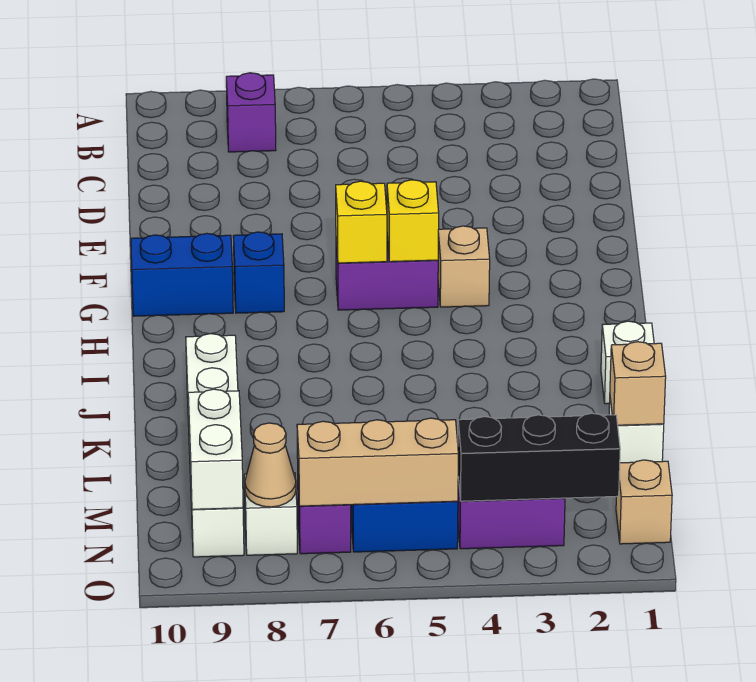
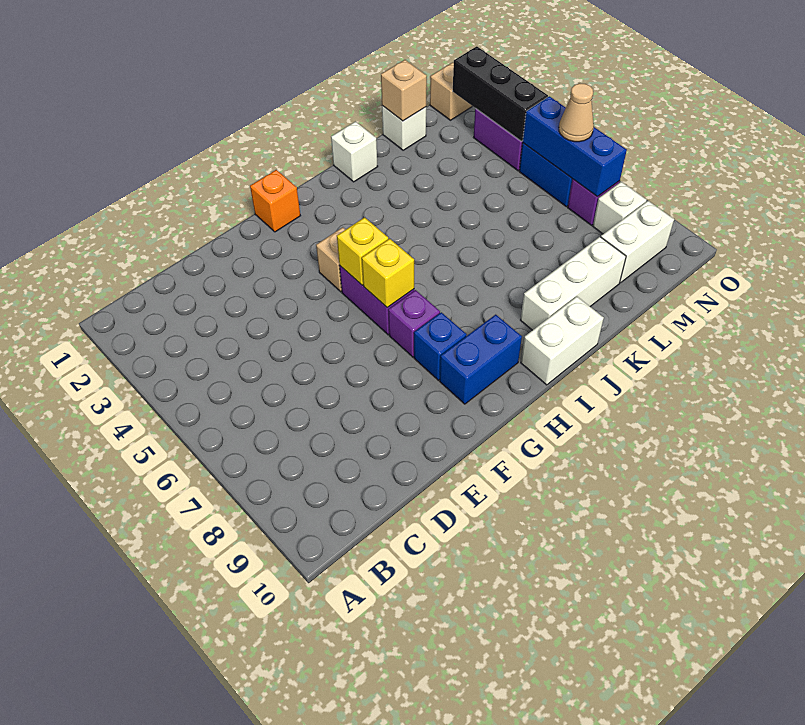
purple 1x1 brick [226,73,276,152] -> purple 1x1 brick moved to [388,290,440,357]
none -> orange 1x1 brick [250,170,300,232]
blue 1x2 brick [131,233,233,316] -> blue 1x2 brick turned to [440,315,522,404]
white 1x2 brick [188,389,243,509] -> white 1x2 brick moved to [521,296,604,385]
tan 1x3 brick [297,418,458,506] -> blue 1x3 brick [523,96,627,196]
tan 1x1 cone [245,423,296,507] -> tan 1x1 cone moved to [559,83,594,142]

